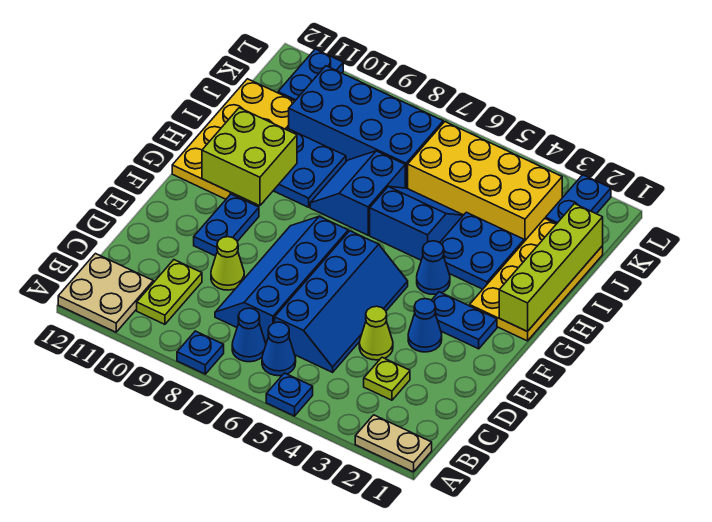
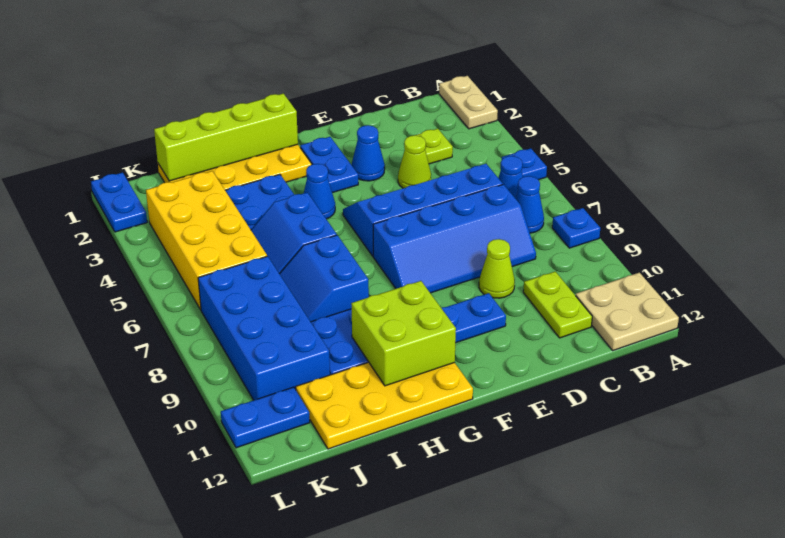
lime 1x2 plate [137,260,202,324] -> lime 1x2 plate turned to [523,272,592,338]
blue 2x2 slope [310,151,405,235] -> blue 2x2 slope turned to [279,235,369,322]
blue 1x2 plate [546,175,611,224] -> blue 1x2 plate turned to [91,172,147,232]

